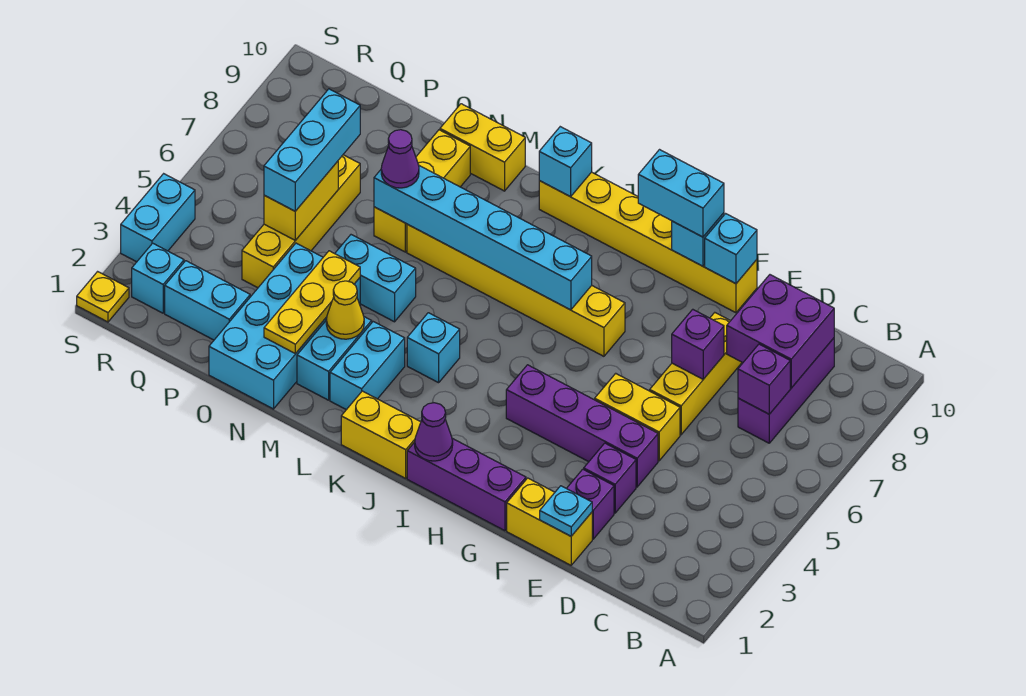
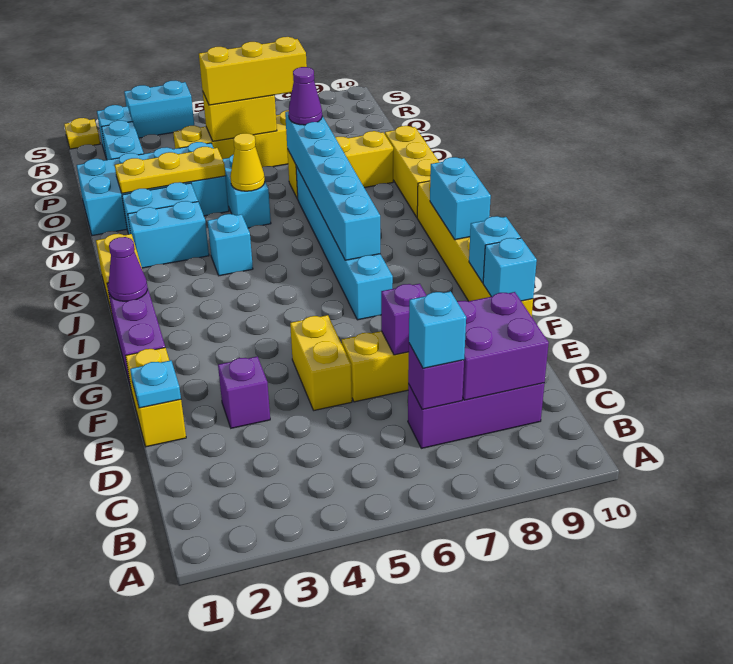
purple 1x1 brick [567,469,614,539] -> none
purple 1x4 brick [506,365,658,487] -> none
cyan 1x2 brick [638,150,724,237] -> cyan 1x2 brick moved to [430,157,491,240]
yellow 1x6 brick [407,224,625,356] -> cyan 1x6 brick [296,166,393,320]
cyan 1x1 brick [539,127,592,197] -> cyan 1x1 brick moved to [409,291,466,368]
yellow 1x1 cone [326,281,364,339] -> yellow 1x1 cone moved to [230,133,265,191]
yellow 1x2 brick [440,104,525,191] -> yellow 1x3 brick [385,126,439,217]
cyan 1x3 brick [264,89,360,211] -> yellow 1x3 brick [199,37,307,105]

